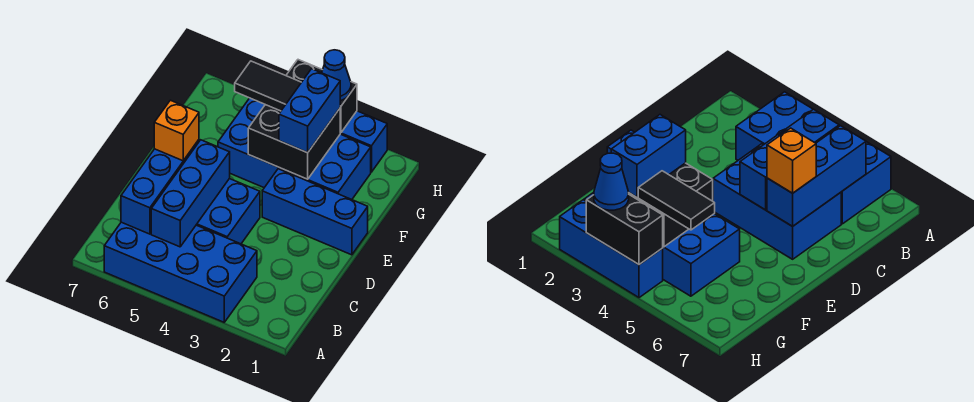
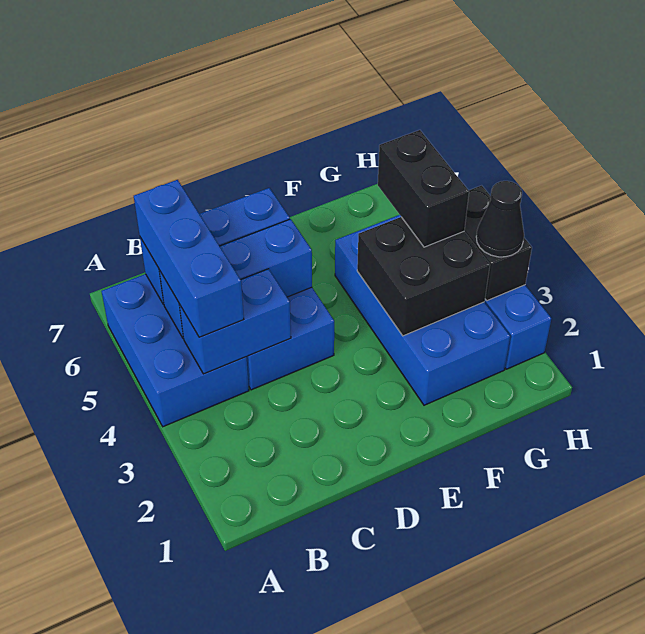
blue 2x4 brick [104,222,257,322] -> blue 2x3 brick [102,274,249,427]
orange 1x1 brick [154,100,199,161] -> none
blue 1x3 brick [262,169,368,255] -> blue 1x3 brick moved to [134,180,244,337]
blue 1x2 brick [279,69,340,153] -> blue 1x2 brick moved to [179,269,291,374]
black 1x2 tile [235,61,301,111] -> black 1x2 brick [378,130,469,247]
blue 1x1 cone [322,50,351,101] -> black 1x1 cone [476,181,524,257]

